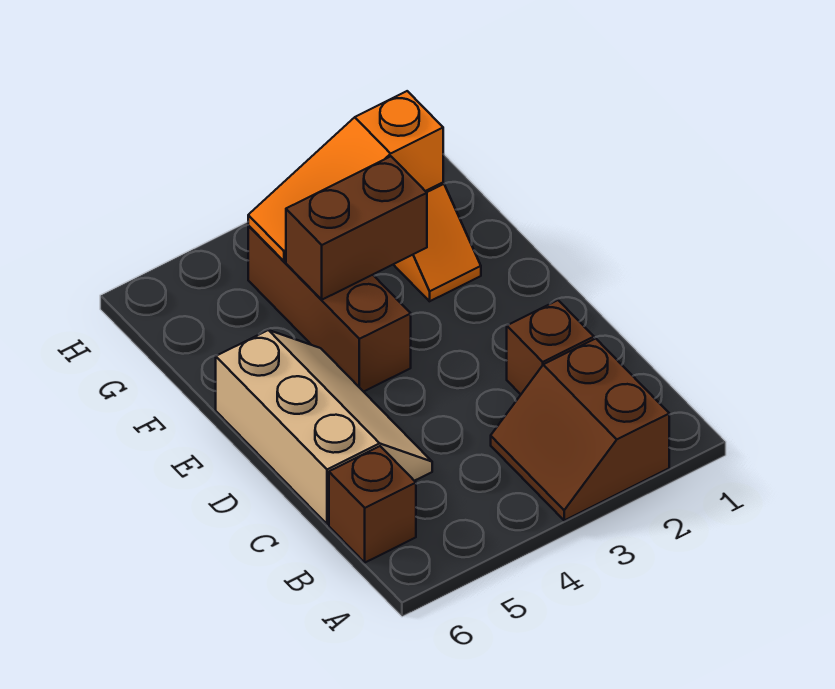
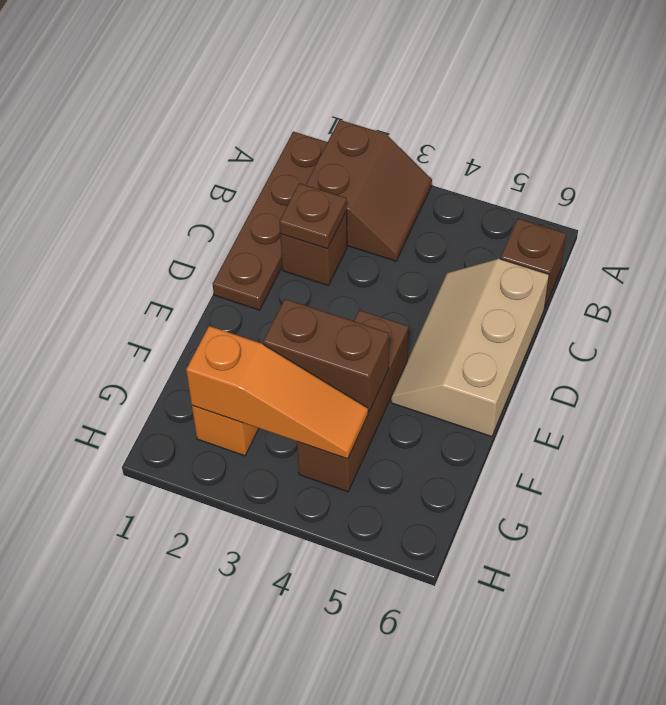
none -> brown 1x4 plate [213,132,327,310]
none -> brown 1x1 plate [279,183,346,249]

